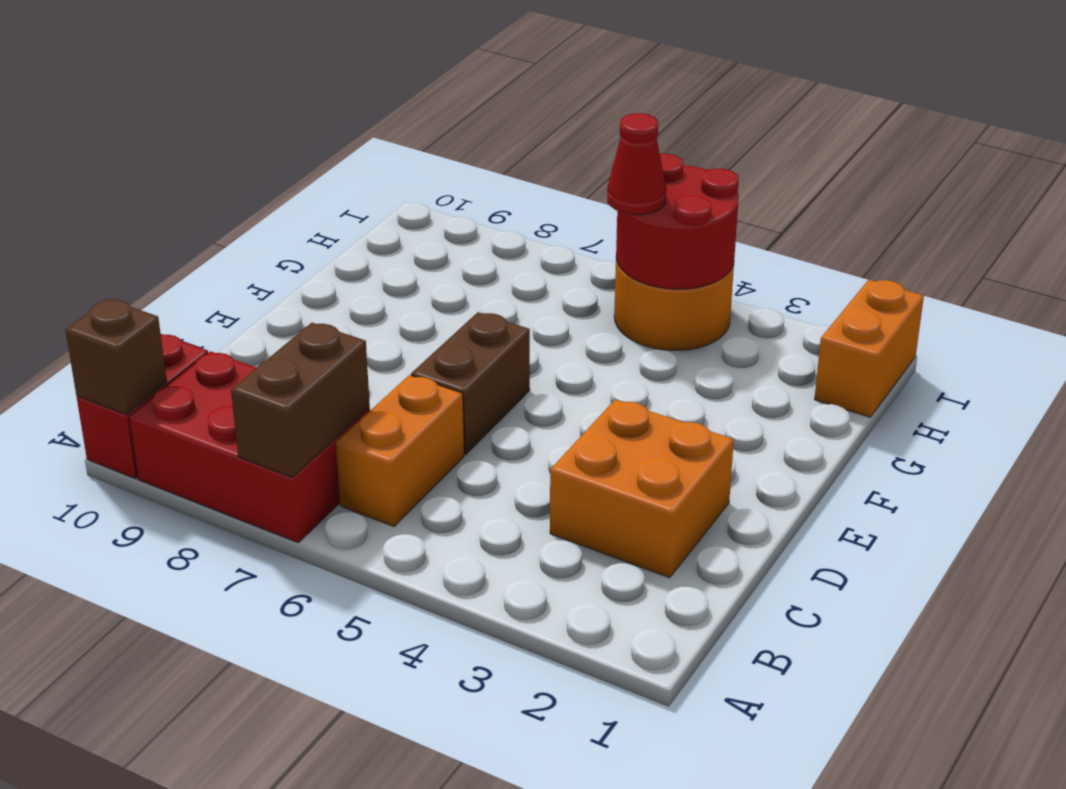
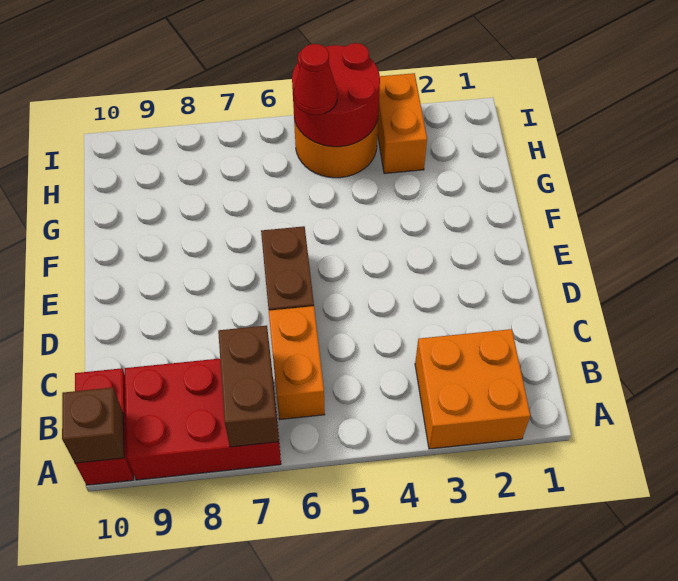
orange 2x2 brick [550,400,734,578] -> orange 2x2 brick moved to [415,329,530,449]
orange 1x2 brick [815,280,924,417] -> orange 1x2 brick moved to [378,73,427,174]

